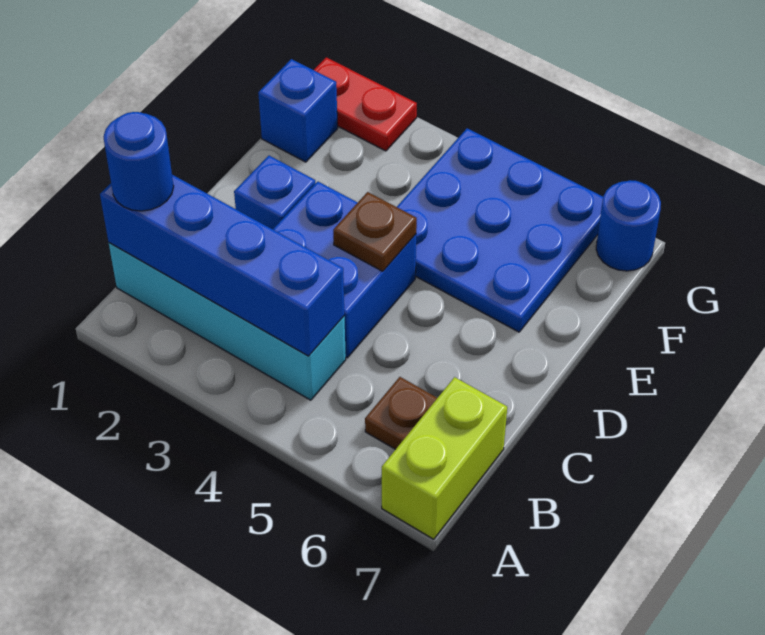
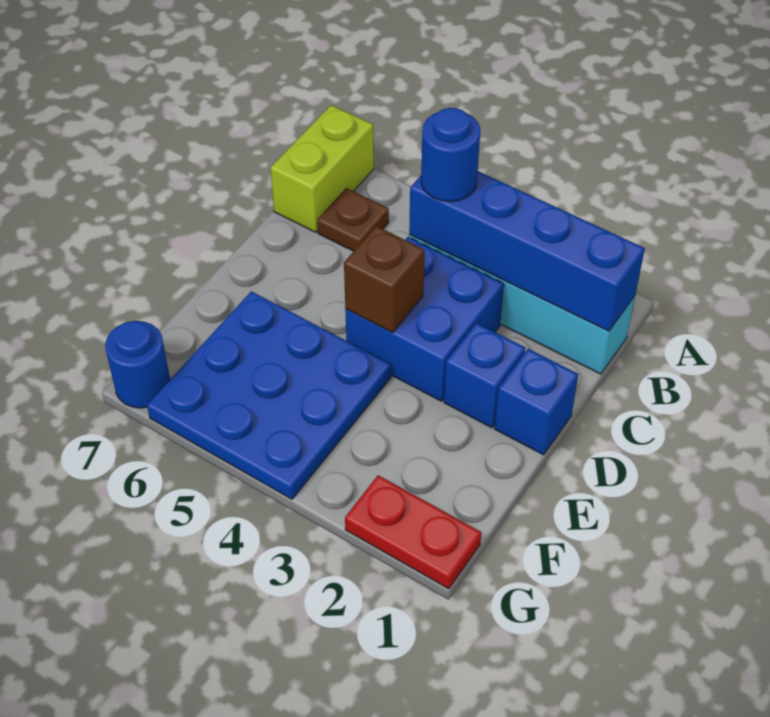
blue 1x1 round brick [103,112,174,211] -> blue 1x1 round brick moved to [421,108,480,201]
brown 1x1 plate [333,192,417,271] -> brown 1x1 brick [344,226,425,333]
blue 1x1 brick [258,59,338,162] -> blue 1x1 brick moved to [495,349,578,455]

